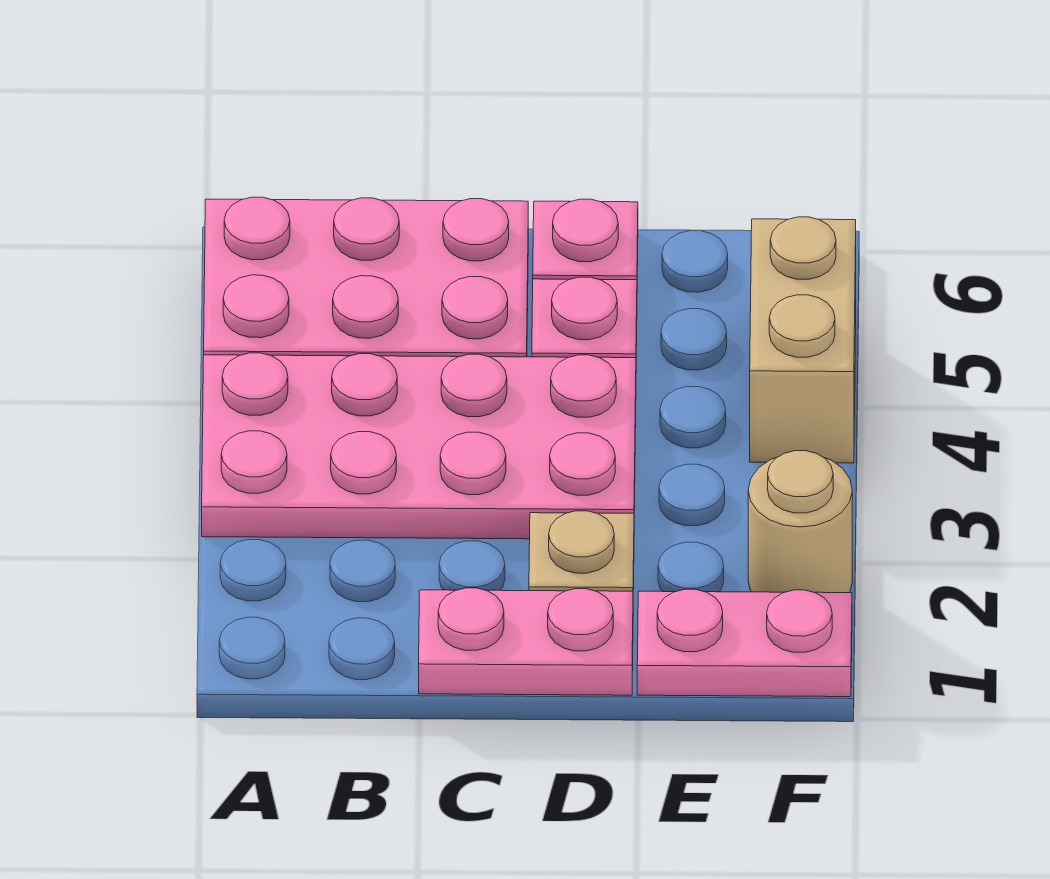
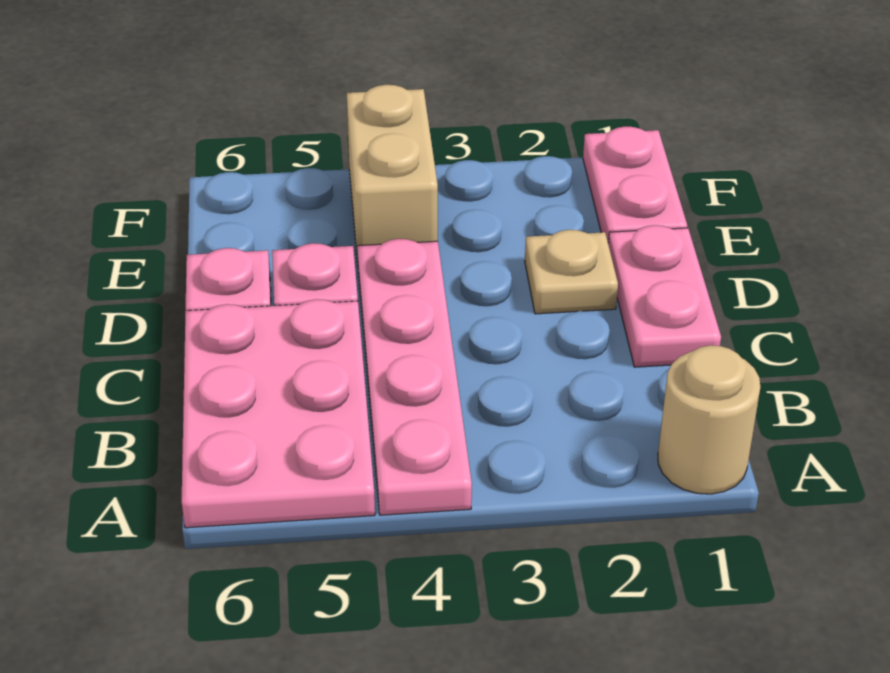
pink 2x4 plate [202,353,636,539] -> pink 1x4 plate [357,239,472,515]
tan 1x1 round brick [748,451,852,593] -> tan 1x1 round brick moved to [658,345,760,494]
tan 1x2 brick [750,217,856,463] -> tan 1x2 brick turned to [347,85,438,262]

